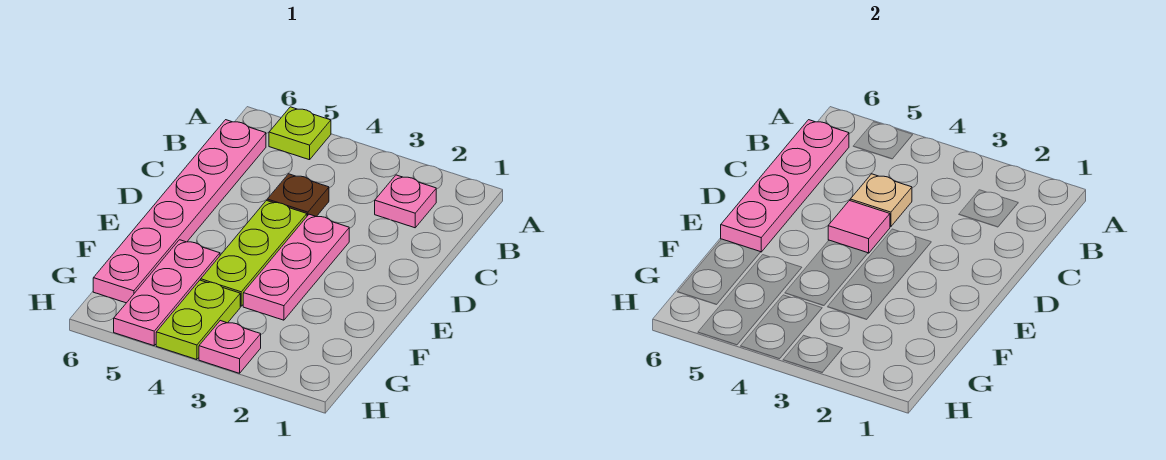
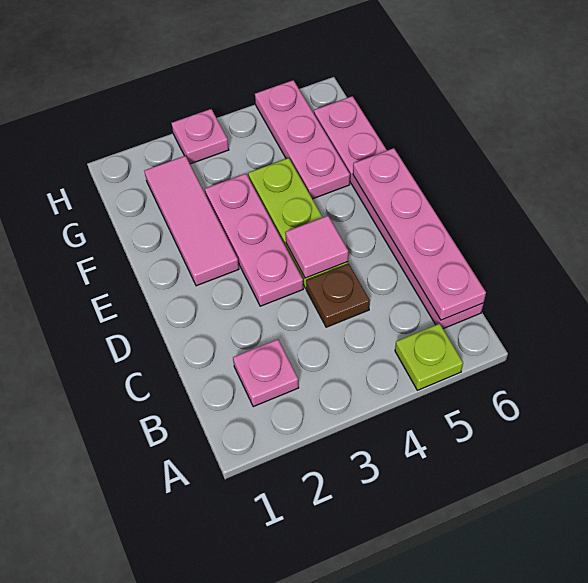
tan 1x1 plate [850,174,912,227] -> none
none -> pink 1x3 tile [145,156,239,286]
lime 1x2 plate [156,280,240,360] -> none

